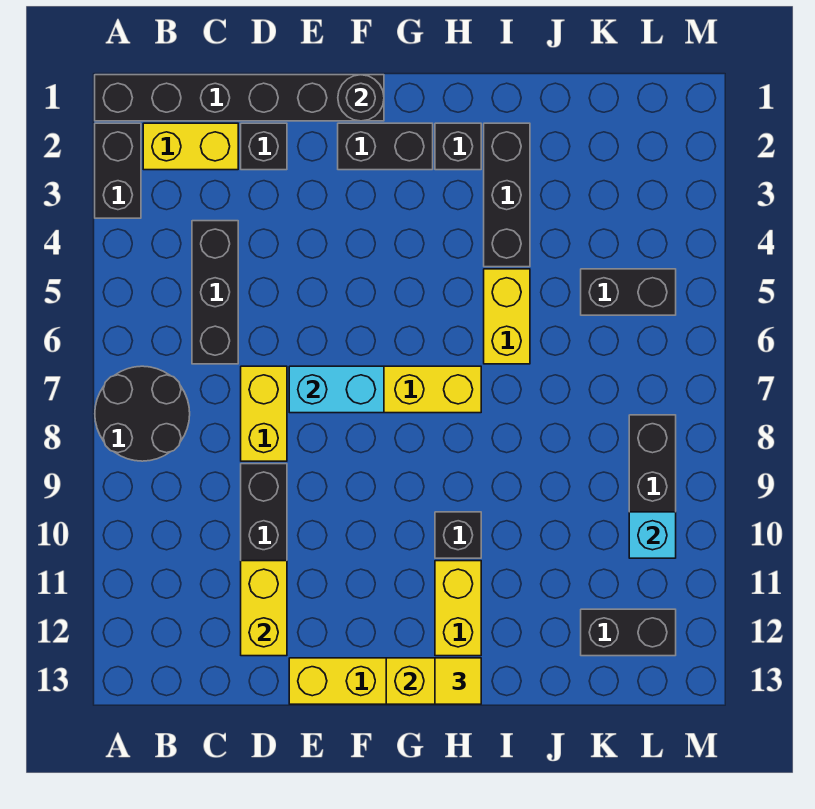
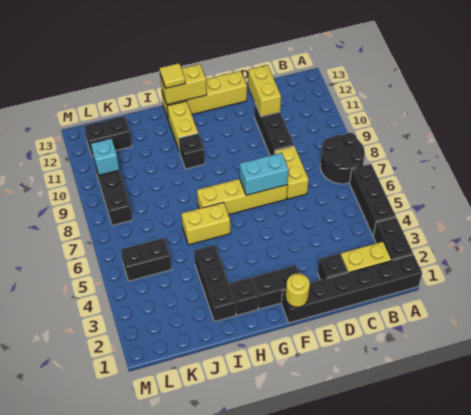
black 1x3 brick [192,221,238,364] -> black 1x3 brick moved to [350,164,396,235]
black 1x1 round brick [338,75,384,121] -> yellow 1x1 round brick [286,273,310,307]
yellow 1x2 brick [484,269,530,364] -> yellow 1x2 brick turned to [181,202,230,245]

